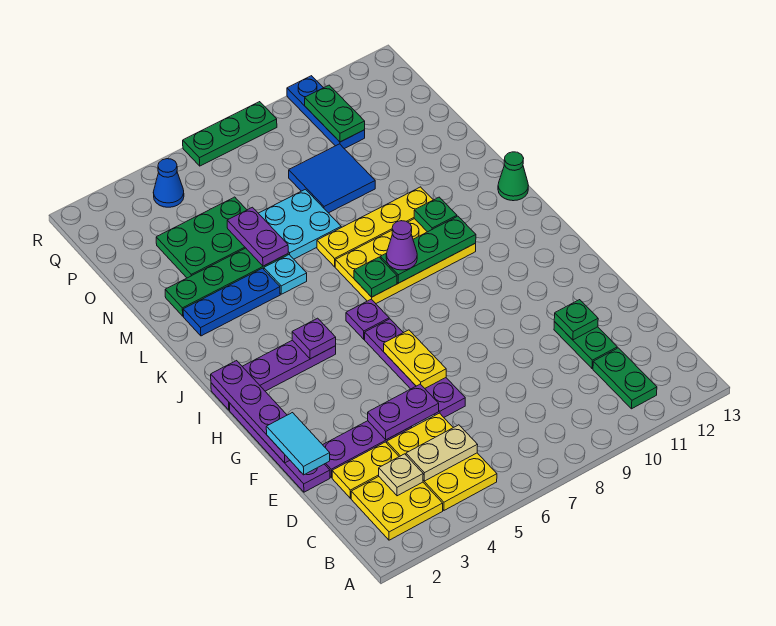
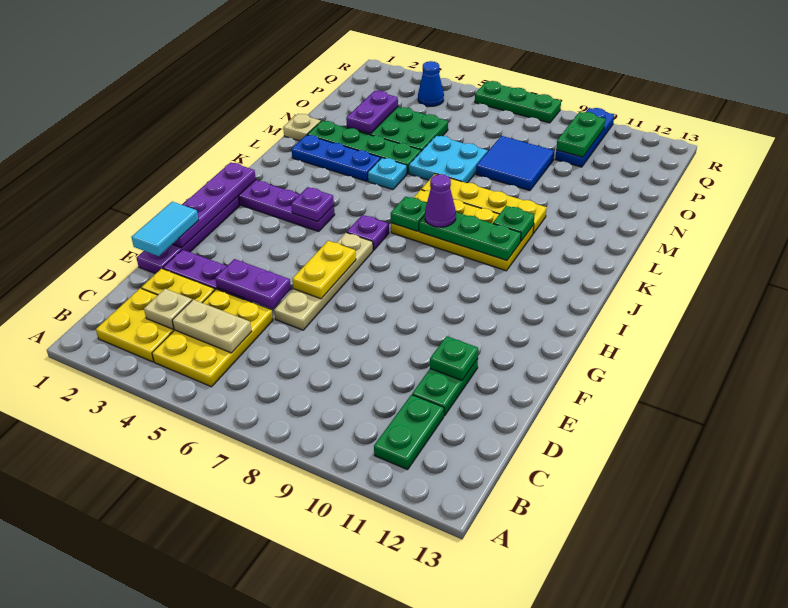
purple 1x4 plate [365,319,465,417] -> tan 1x4 plate [274,233,373,330]
green 1x1 cone [498,152,528,201] -> none
none -> tan 1x1 plate [283,114,321,141]
purple 1x2 plate [227,207,288,266] -> purple 1x2 plate moved to [346,91,398,134]

